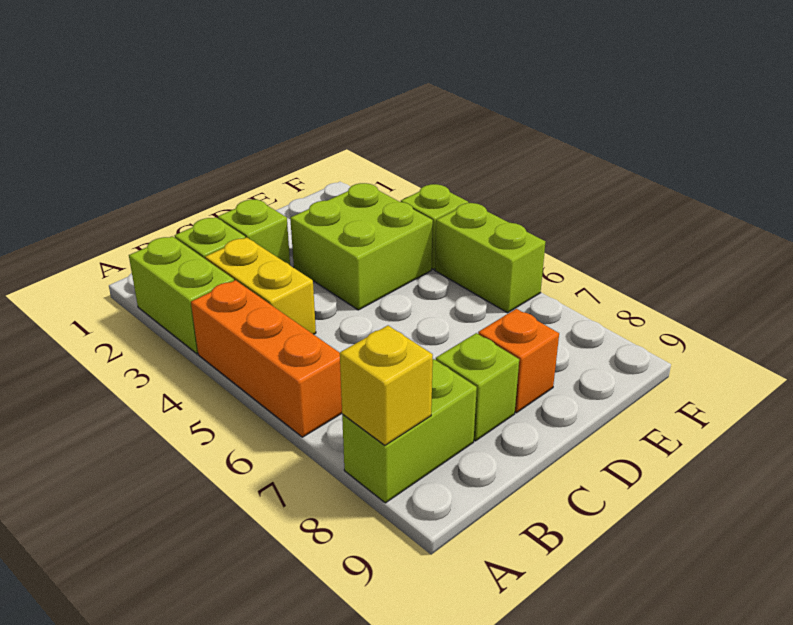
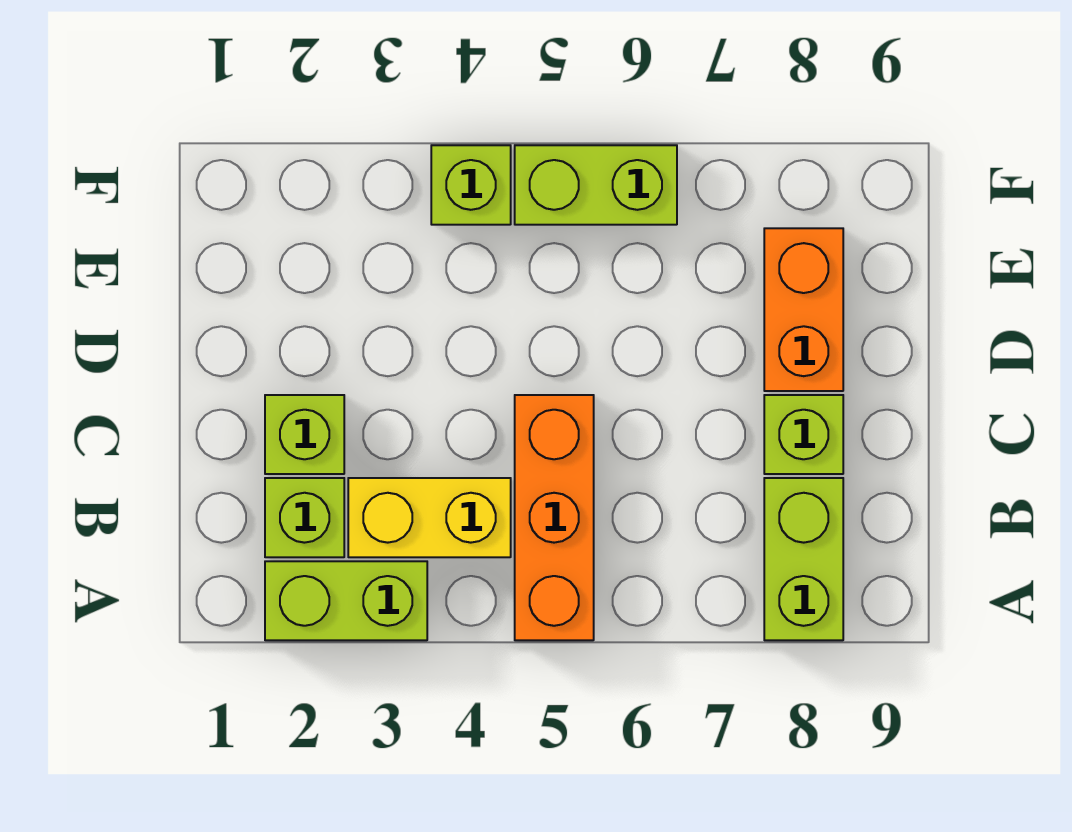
orange 1x3 brick [191,280,342,437] -> orange 1x3 brick turned to [515,395,594,640]
yellow 1x1 brick [340,326,433,445] -> none
lime 2x2 brick [290,183,433,310] -> none
orange 1x1 brick [478,309,559,413] -> orange 1x2 brick [764,228,843,391]

